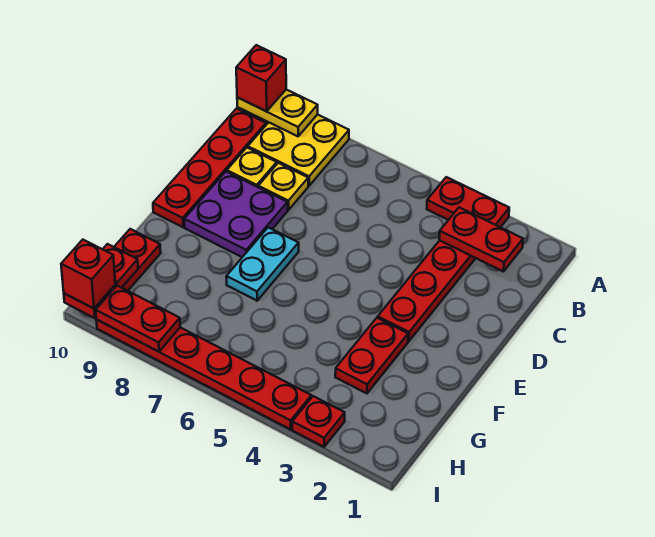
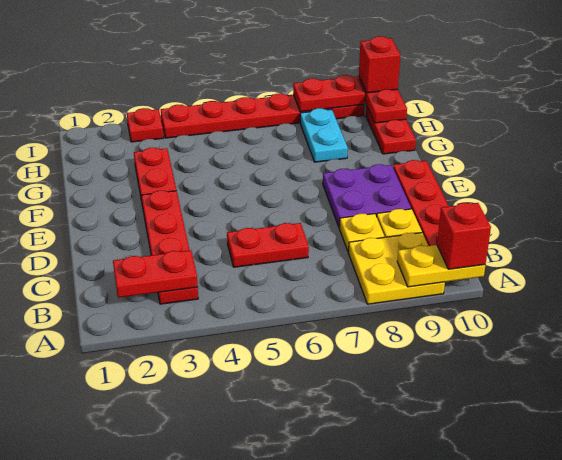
red 1x2 plate [427,177,509,227] -> red 1x2 plate moved to [227,223,309,267]
cyan 1x2 plate [226,227,299,301] -> cyan 1x2 plate moved to [300,108,348,162]

